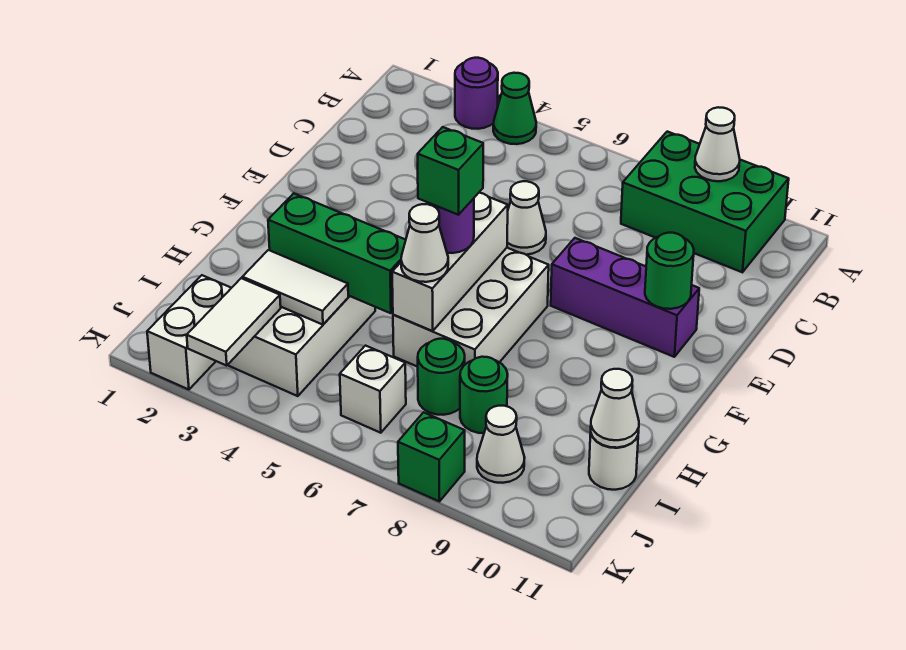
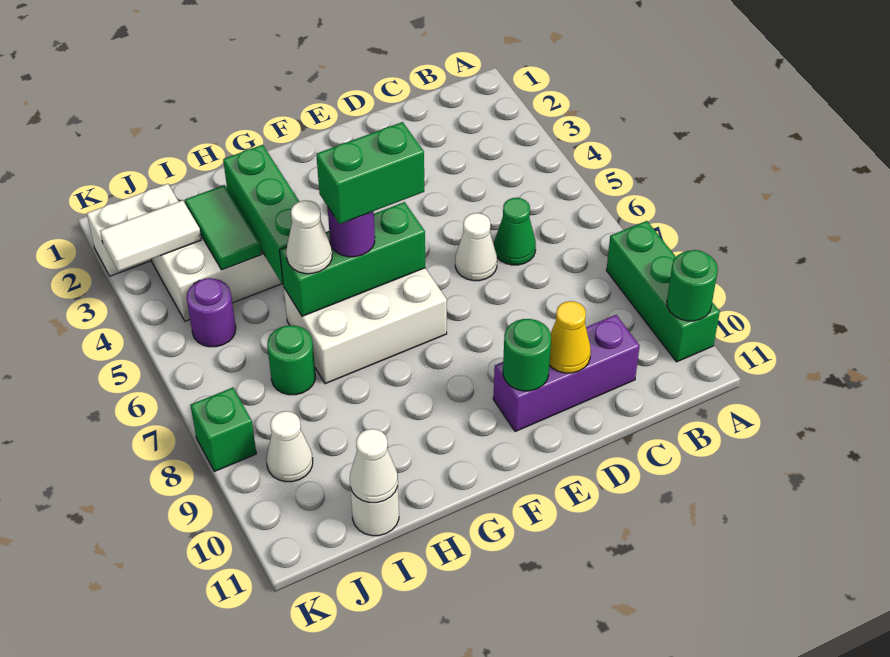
purple 1x1 round brick [455,58,498,129] -> purple 1x1 round brick moved to [187,278,236,347]
green 1x1 cone [493,73,536,144] -> green 1x1 cone moved to [494,198,536,265]
green 2x3 brick [621,132,789,272] -> green 1x3 brick [607,221,720,362]
white 1x1 cone [695,107,740,181] -> none
none -> yellow 1x1 cone [549,301,591,373]
purple 1x3 brick [551,238,699,357] -> purple 1x3 brick turned to [493,315,640,432]
white 1x3 brick [392,193,508,331] -> green 1x3 brick [280,202,425,316]
green 1x1 brick [418,127,483,215] -> green 1x2 brick [316,122,424,224]
white 1x2 tile [242,250,348,325] -> green 1x2 tile [185,185,261,270]
green 1x1 round brick [460,357,508,433] -> green 1x1 round brick moved to [667,250,718,321]
white 1x1 brick [340,346,406,433] -> none

